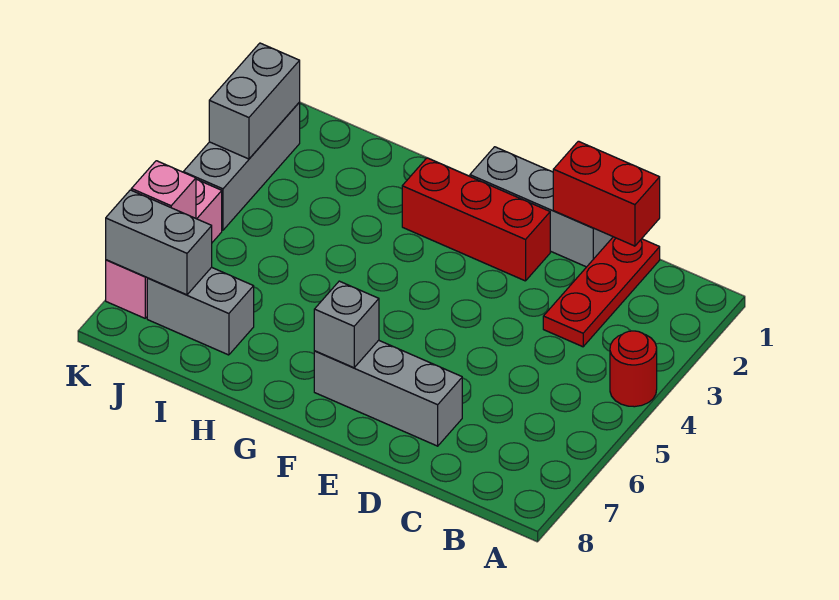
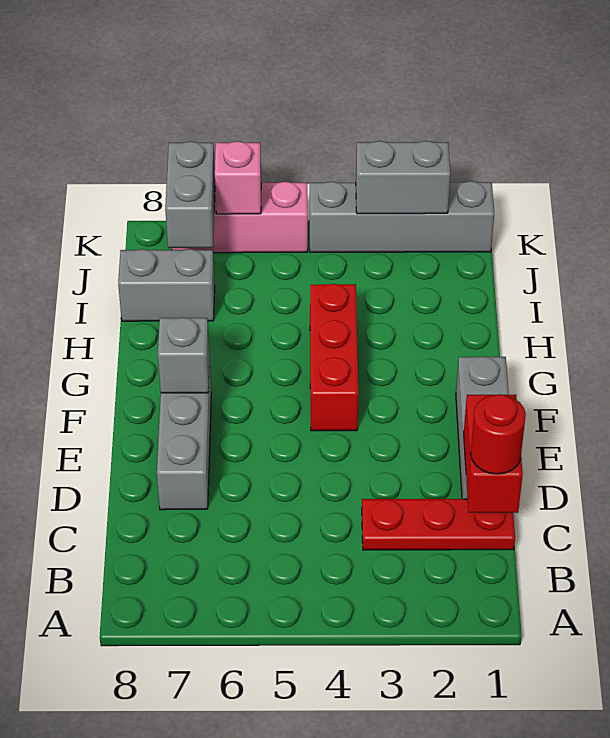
red 1x1 round brick [610,331,657,407] -> red 1x1 round brick moved to [471,394,526,474]
red 1x3 brick [402,158,550,281] -> red 1x3 brick moved to [310,284,358,431]
grey 1x2 brick [147,267,254,355] -> grey 1x2 brick turned to [118,249,215,321]
grey 1x3 brick [183,103,300,230] -> grey 1x4 brick [310,181,494,252]

